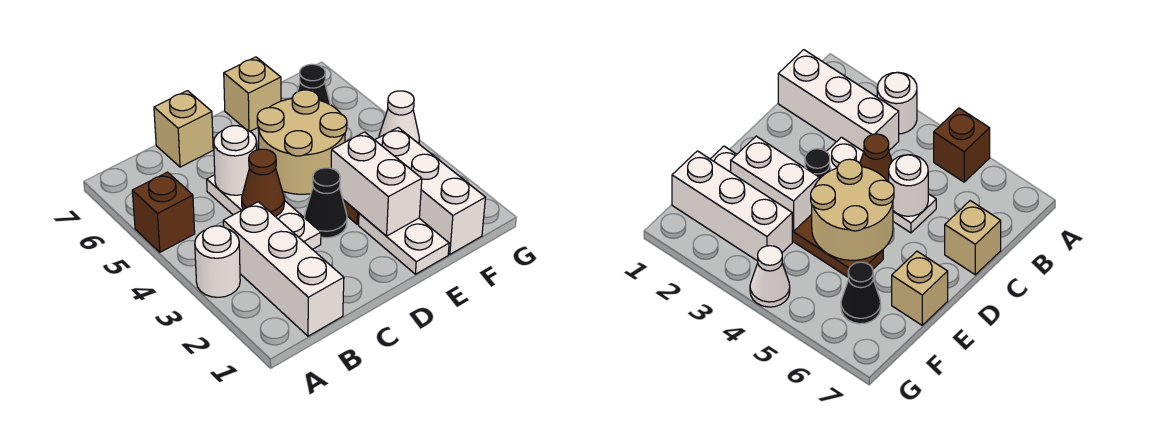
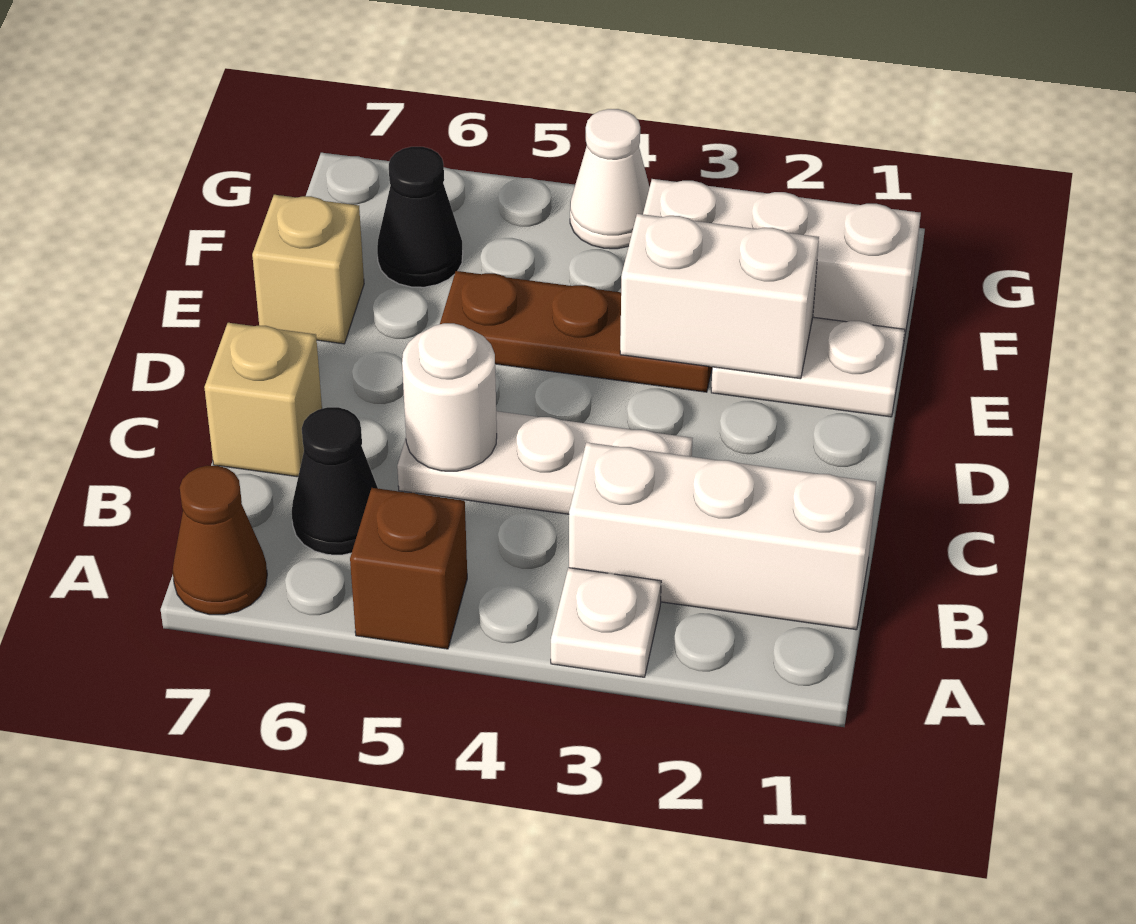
white 1x1 round brick [195,226,240,297] -> white 1x1 plate [551,568,661,677]
brown 1x1 cone [242,149,284,217] -> brown 1x1 cone moved to [172,465,267,615]
black 1x1 cone [305,168,347,238] -> black 1x1 cone moved to [292,407,378,555]
tan 2x2 round brick [257,90,347,194] -> none

